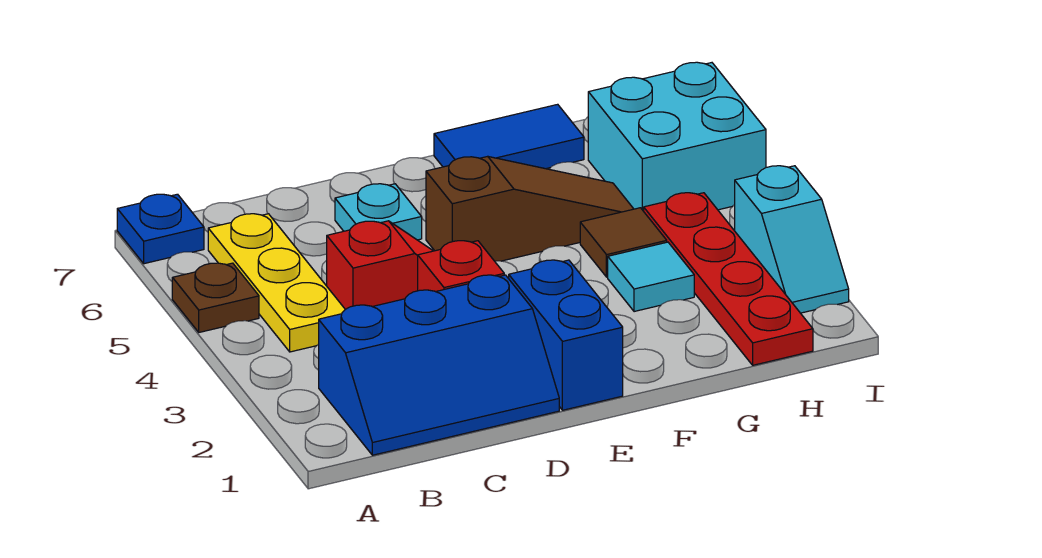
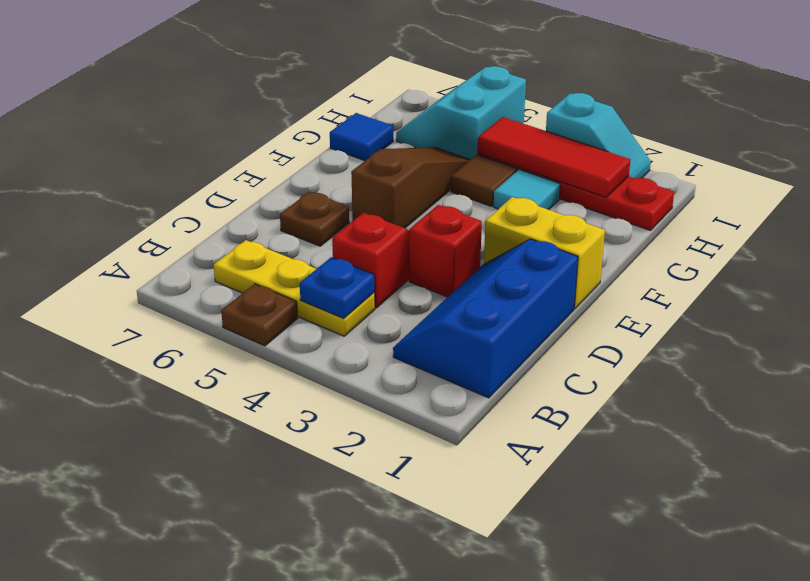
blue 1x1 plate [117,194,204,264] -> blue 1x1 plate moved to [300,257,375,318]
blue 2x3 slope [319,275,559,455] -> blue 2x3 slope turned to [393,239,578,398]
cyan 1x1 plate [335,184,422,240] -> brown 1x1 plate [280,192,349,246]
blue 1x2 brick [509,260,623,410] -> yellow 1x2 brick [484,197,605,308]
blue 1x2 tile [434,104,584,169] -> blue 1x1 tile [330,113,393,161]
none -> red 1x3 tile [478,117,630,197]
cyan 2x2 brick [588,62,766,211] -> cyan 2x2 slope [396,66,526,160]

